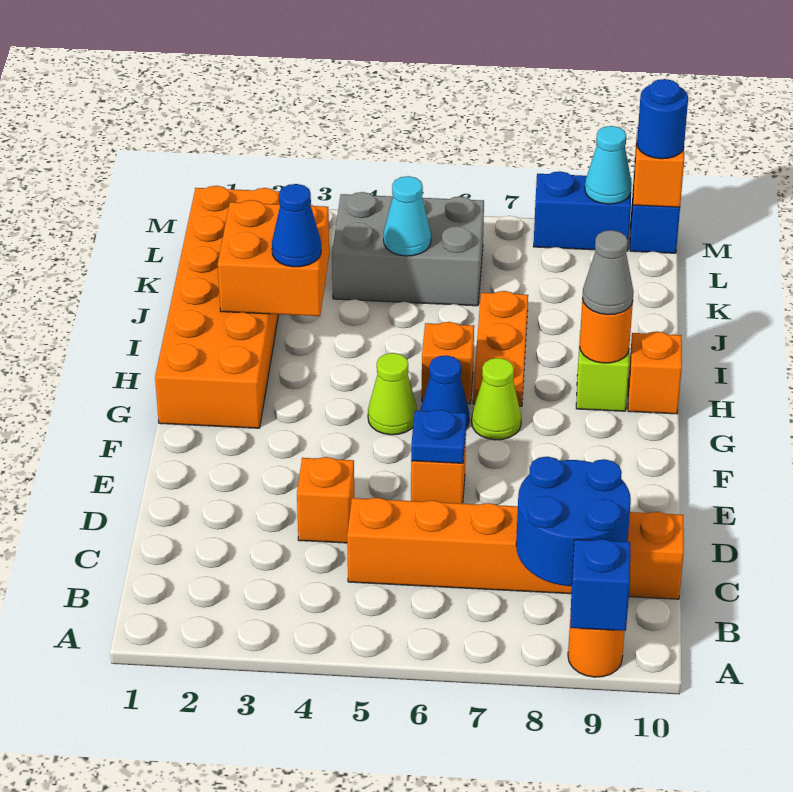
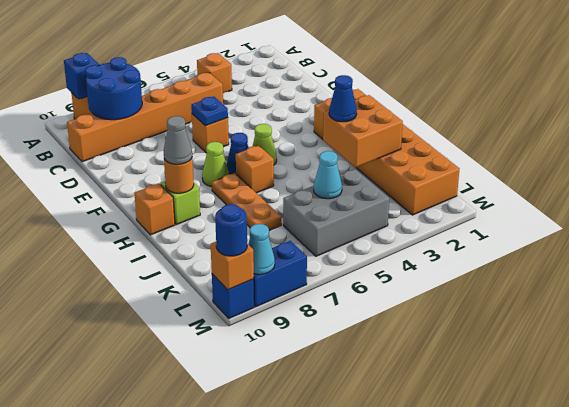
orange 1x1 brick [297,457,354,543] -> orange 1x1 brick moved to [197,53,232,93]

